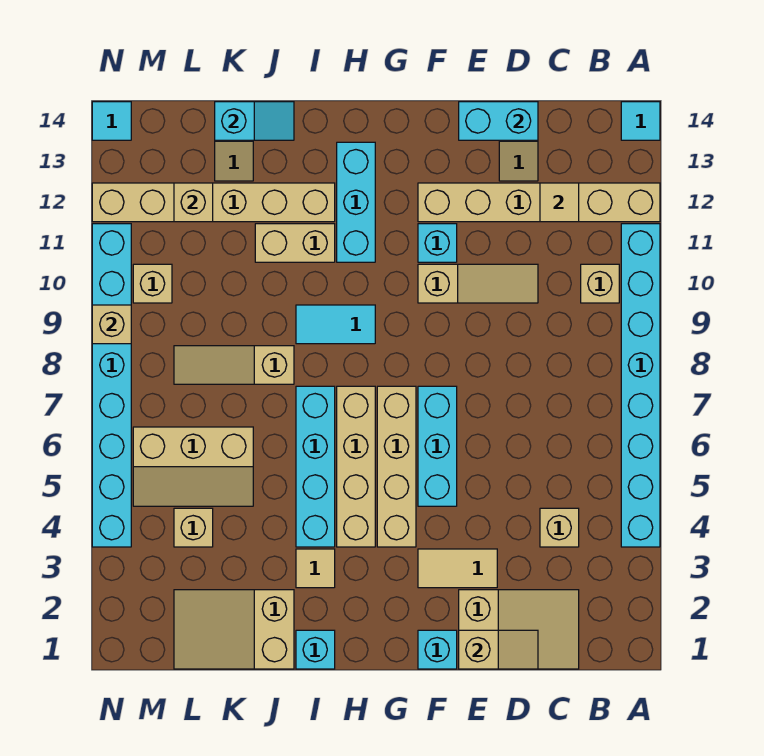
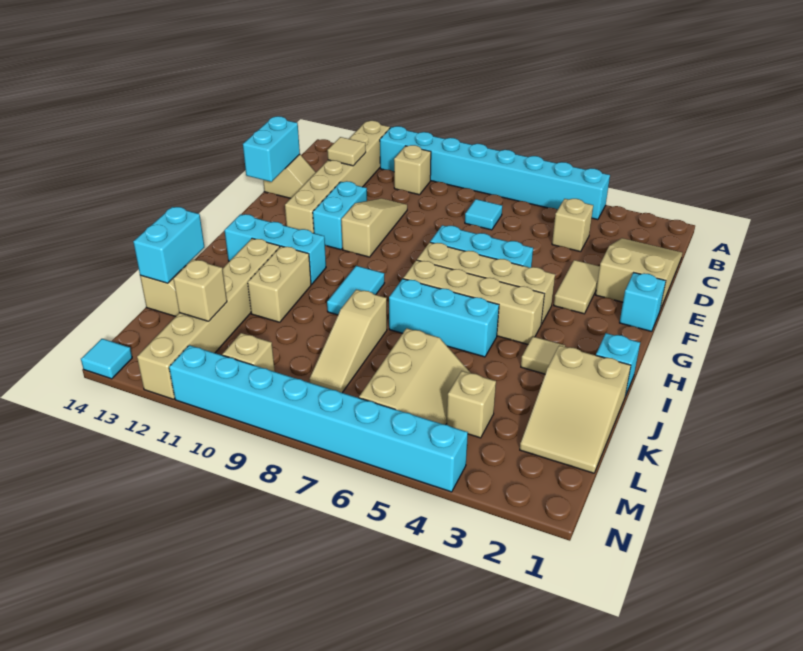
cyan 1x1 tile [621,102,660,140] -> cyan 1x1 tile moved to [465,199,502,230]
tan 1x2 slope [459,630,538,669] -> none
cyan 1x1 brick [418,224,457,262] -> cyan 1x2 brick [313,181,367,250]
cyan 1x4 brick [296,386,335,547] -> cyan 1x3 brick [389,279,499,357]
cyan 1x2 slope [215,102,294,140] -> cyan 1x2 brick [133,207,204,283]
tan 1x1 brick [92,305,131,344] -> none

